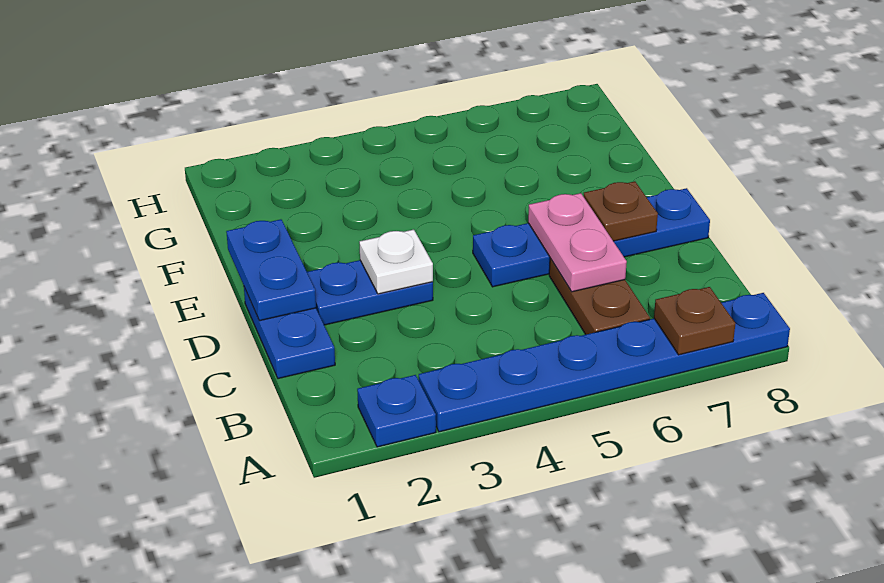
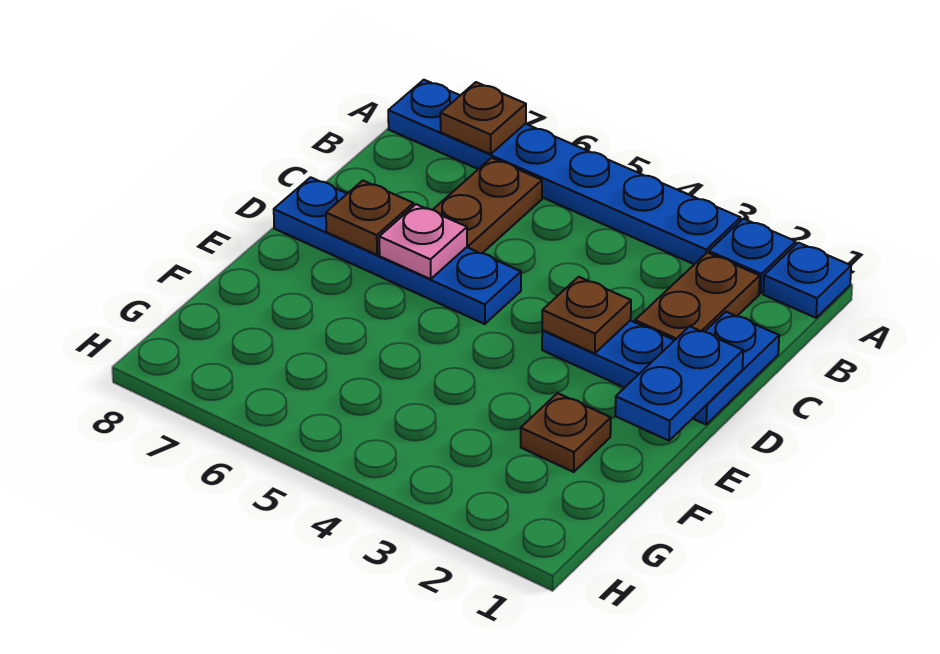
none -> blue 1x1 plate [763,243,851,318]
none -> brown 1x2 plate [635,253,760,340]
pink 1x2 plate [528,193,627,292] -> pink 1x1 plate [379,204,467,279]
white 1x1 plate [359,230,433,294] -> brown 1x1 plate [542,277,631,353]
none -> brown 1x1 plate [521,393,611,472]

